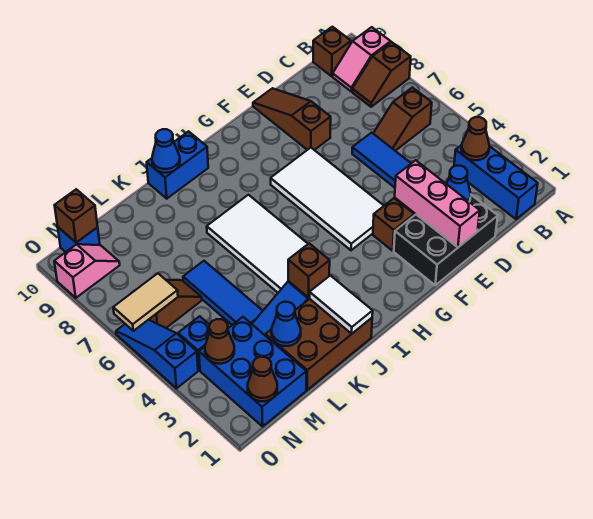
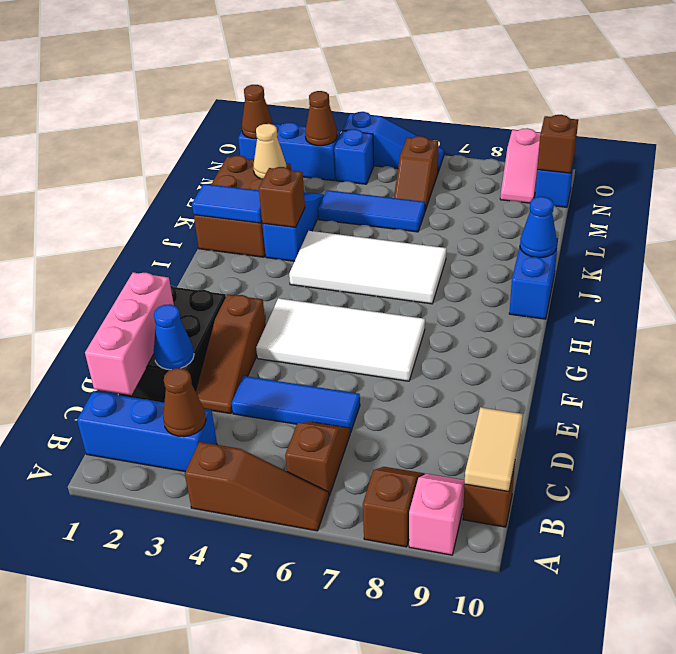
pink 1x3 brick [395,160,480,247] -> pink 1x3 brick turned to [85,272,174,395]
brown 1x3 slope [253,88,331,150] -> brown 1x3 slope moved to [185,442,329,531]
white 1x2 tile [310,275,373,334] -> blue 1x2 tile [192,184,262,223]
blue 1x1 cone [271,302,301,346] -> tan 1x1 cone [253,124,286,179]
blue 2x3 brick [199,317,306,426] -> blue 1x3 brick [238,123,341,181]
tan 1x2 tile [113,273,178,331] -> tan 1x2 tile moved to [465,407,523,492]

